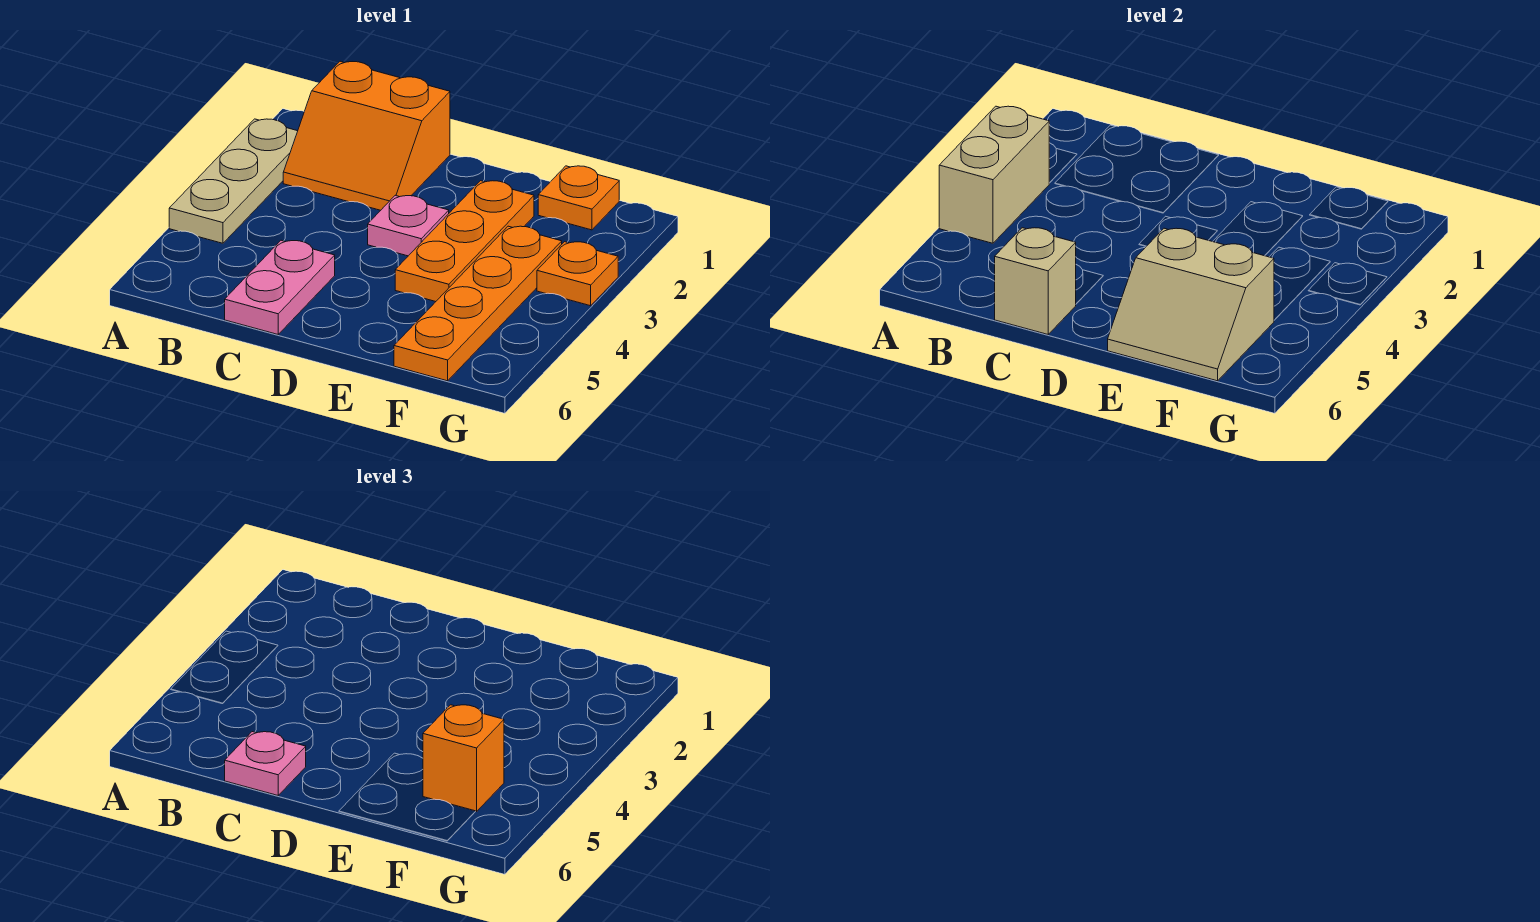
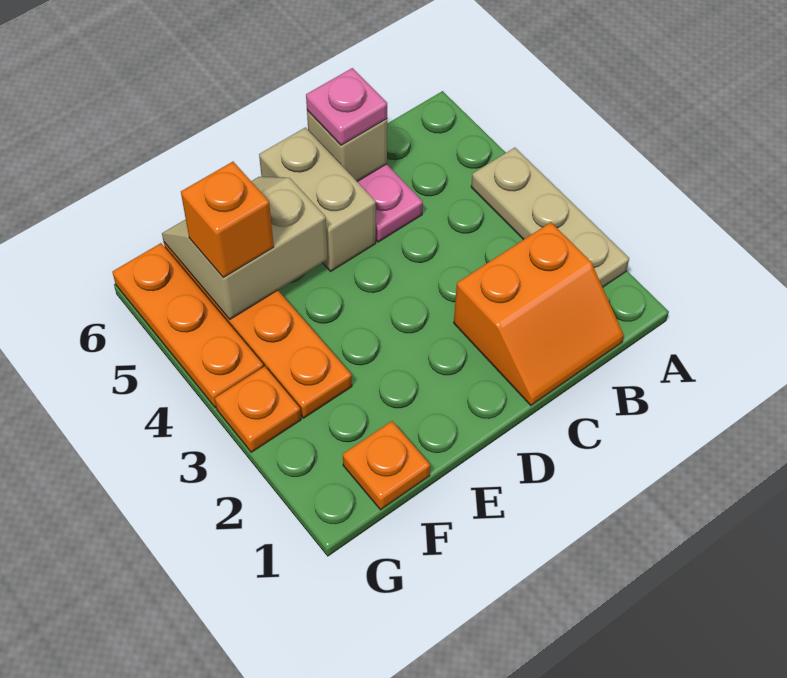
tan 1x2 brick [939,106,1049,243] -> tan 1x2 brick moved to [259,127,376,271]
orange 2x2 slope [283,61,450,210] -> orange 2x2 slope turned to [454,222,624,406]
pink 1x1 plate [368,195,449,256] -> none
orange 1x3 plate [395,181,534,302] -> orange 1x3 plate moved to [112,243,263,408]

